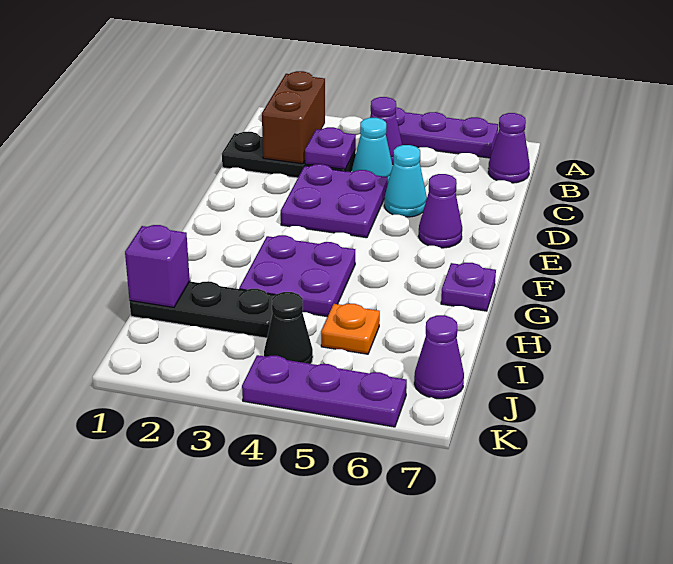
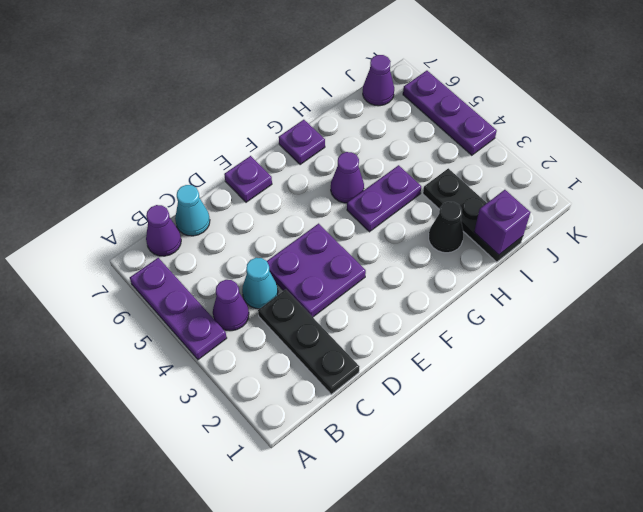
brown 1x2 brick [262,71,325,164] -> none
purple 1x1 plate [305,127,356,169] -> purple 1x1 plate moved to [224,156,272,202]
cyan 1x1 cone [384,145,427,217] -> cyan 1x1 cone moved to [175,185,210,236]
purple 1x1 cone [418,174,462,248] -> purple 1x1 cone moved to [331,152,364,203]
purple 2x2 plate [239,235,355,317] -> purple 1x2 plate [347,165,421,232]
orange 1x1 plate [321,304,380,354] -> none
black 1x1 cone [264,292,313,364] -> black 1x1 cone moved to [429,202,463,253]

